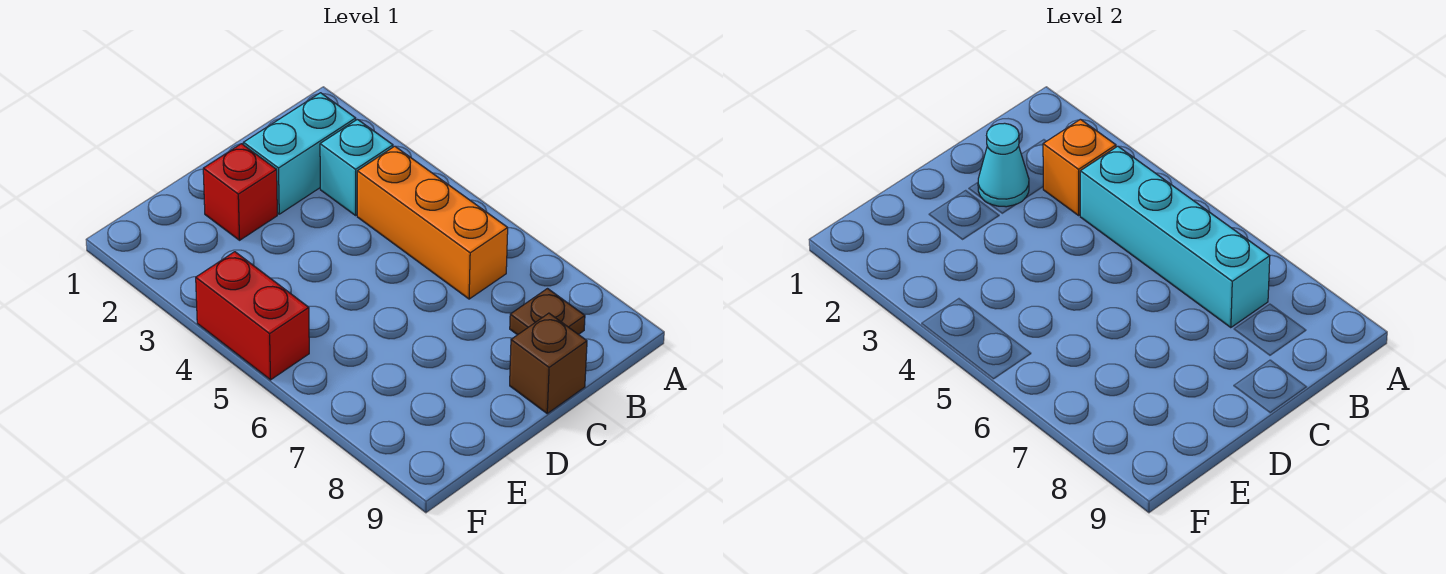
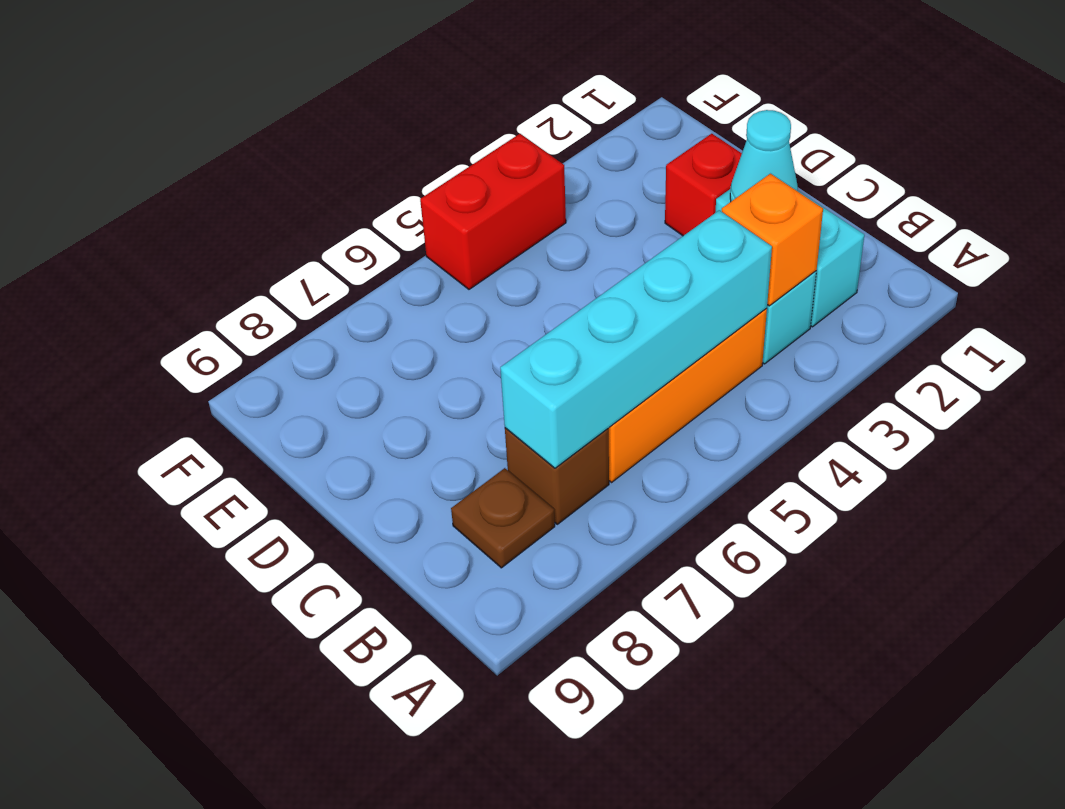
brown 1x1 brick [510,313,587,413] -> brown 1x1 brick moved to [505,428,609,524]

